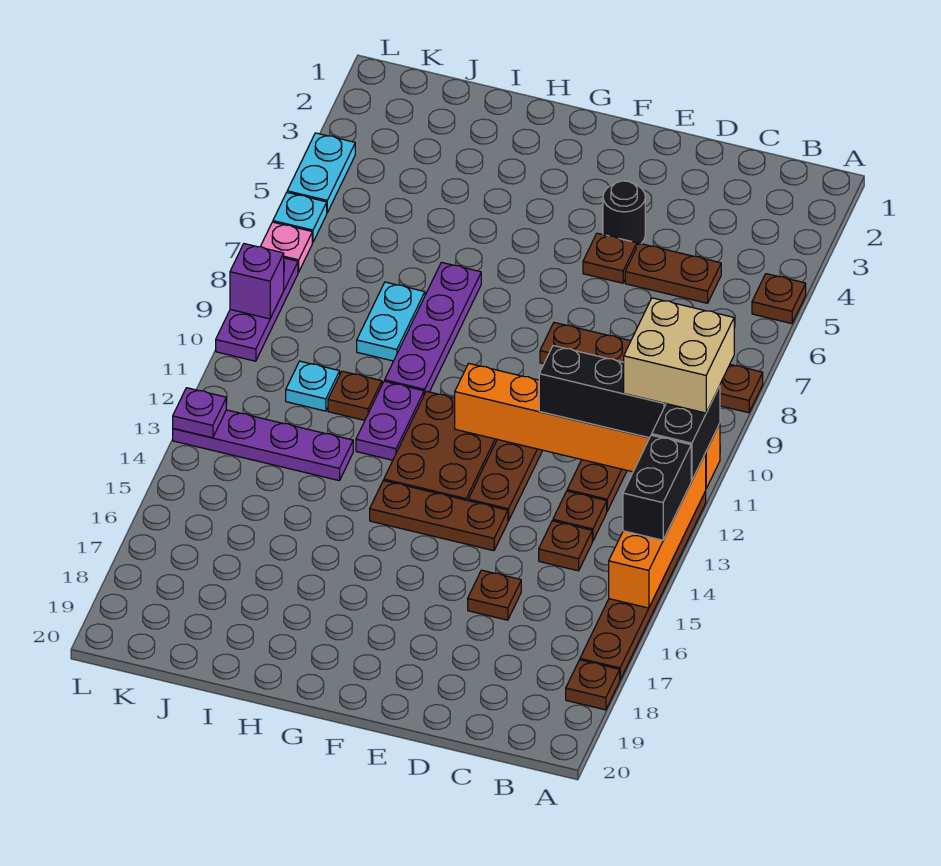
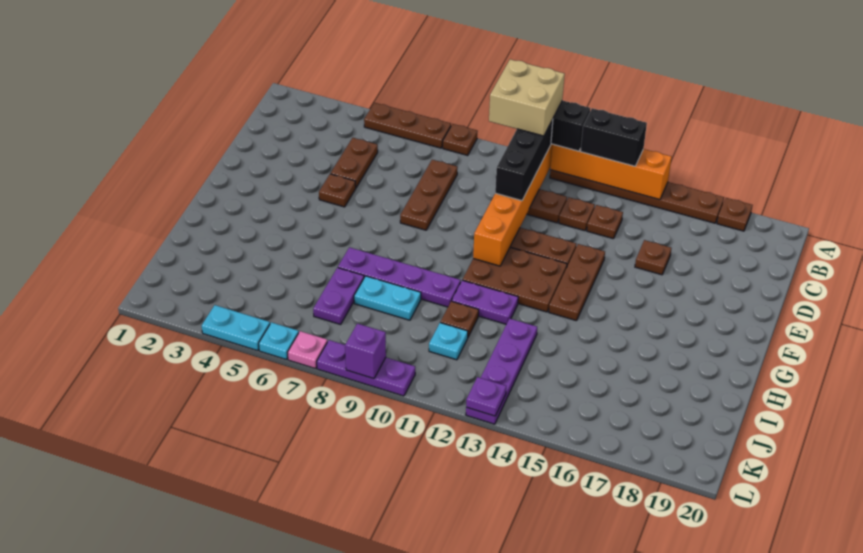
brown 1x1 plate [752,274,806,323] -> brown 1x3 plate [364,103,451,148]
black 1x1 round brick [603,181,645,246] -> none
none -> purple 1x2 plate [313,268,364,324]

